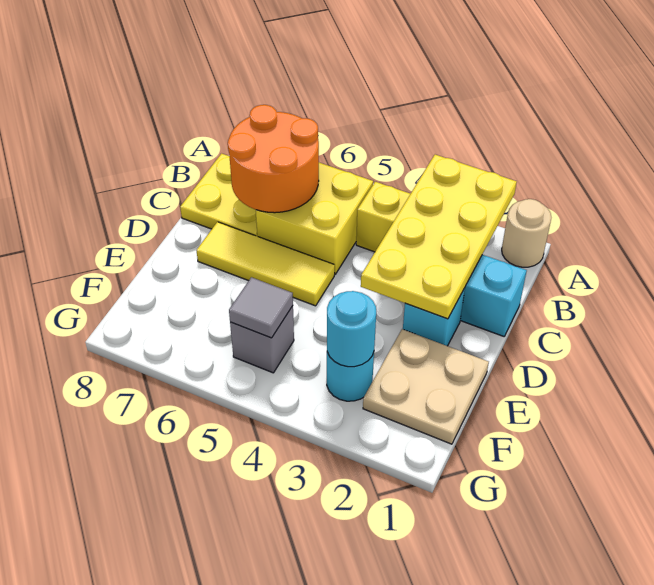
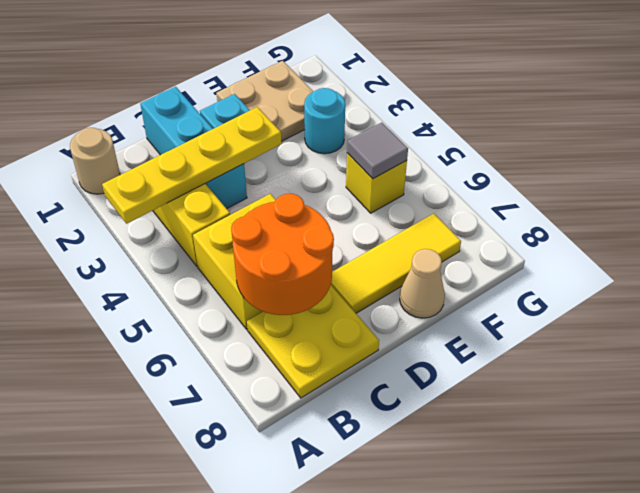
yellow 2x4 plate [361,155,517,319] -> yellow 1x4 plate [102,107,282,224]
yellow 1x3 tile [196,222,335,306] -> yellow 1x3 tile turned to [331,213,461,313]
none -> tan 1x1 cone [400,249,445,318]
cyan 1x1 round brick [327,291,376,367] -> none
grey 1x1 brick [230,306,294,373] -> yellow 1x1 brick [346,153,407,213]

